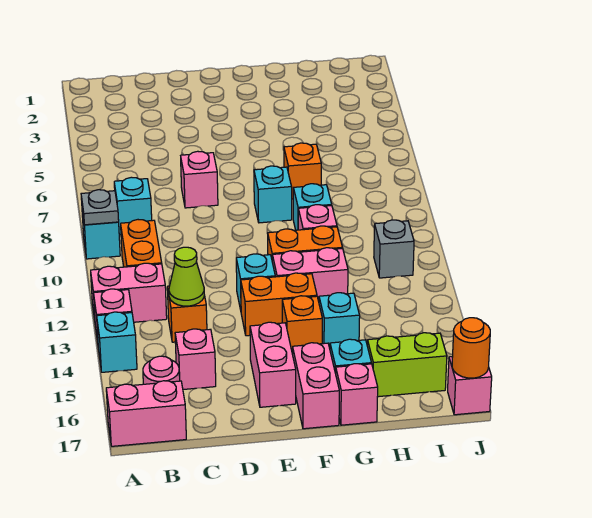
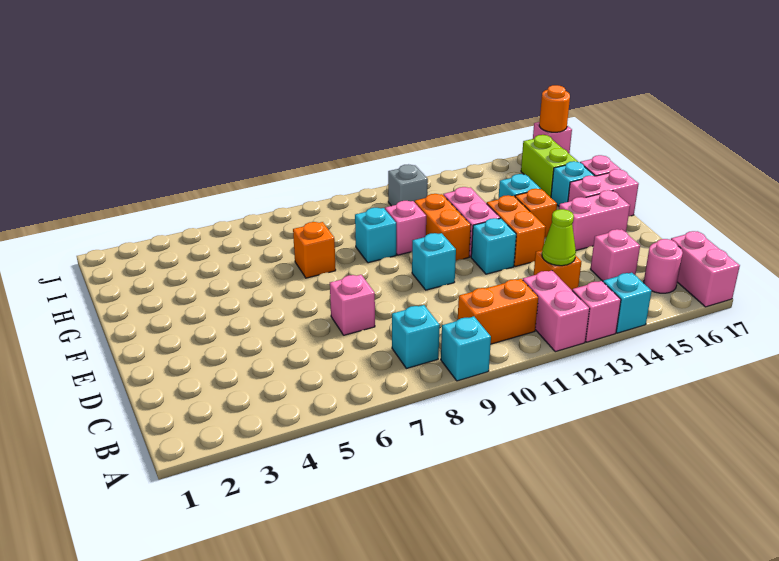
grey 1x1 plate [81,190,119,225] -> none
cyan 1x1 brick [254,166,292,223] -> cyan 1x1 brick moved to [412,233,456,290]

